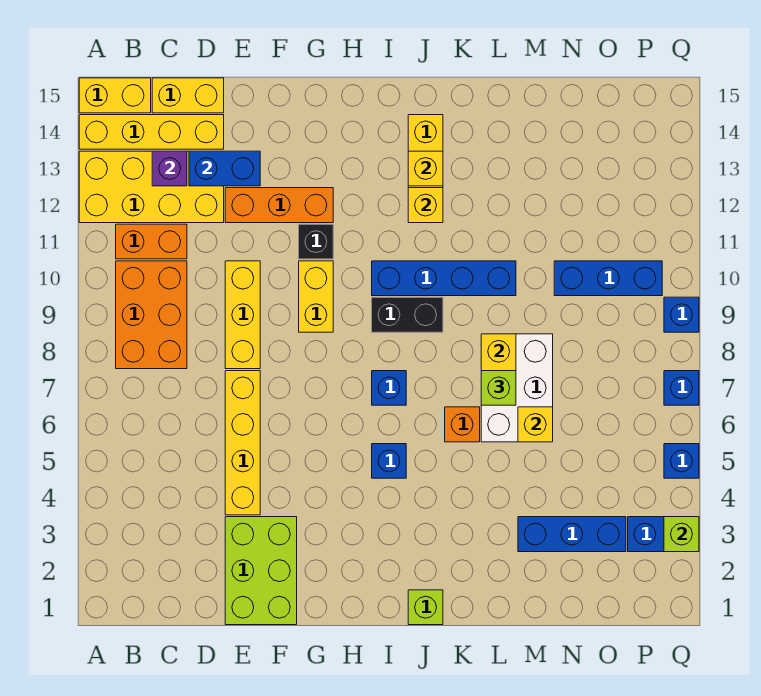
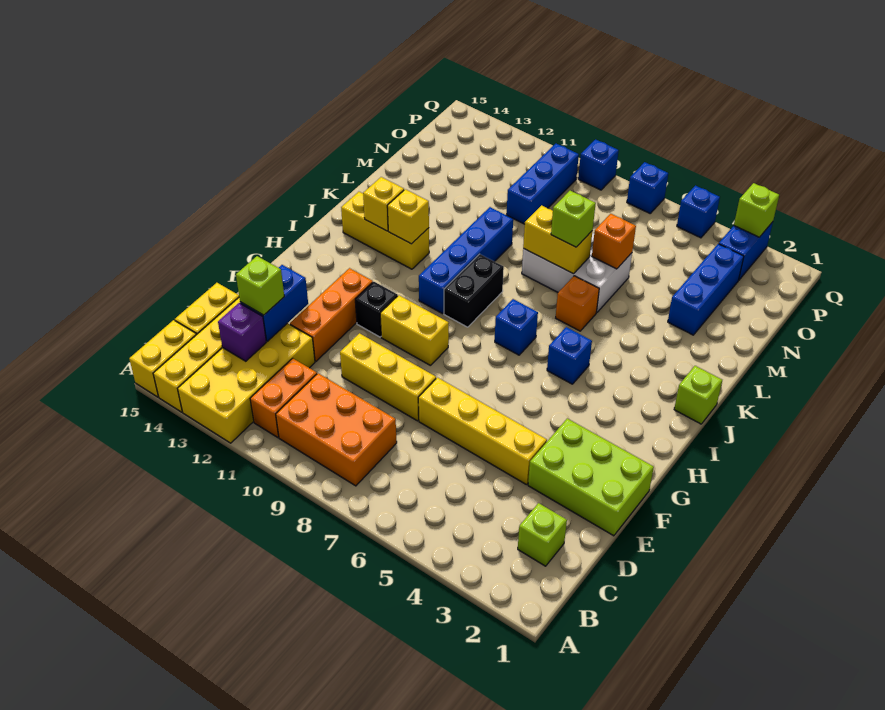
none -> lime 1x1 brick [518,503,567,566]
none -> lime 1x1 brick [236,256,284,315]
yellow 1x1 brick [518,407,553,442] -> orange 1x1 brick [592,214,636,269]

